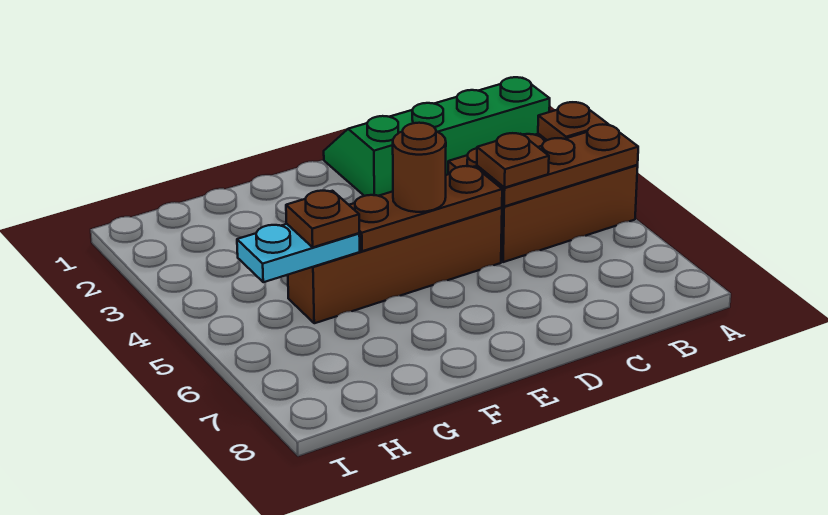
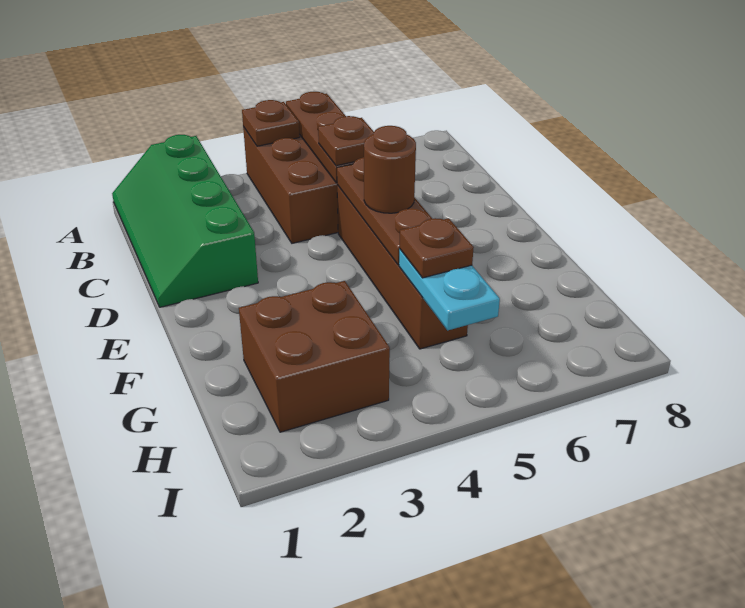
none -> brown 2x2 brick [239,281,390,432]

